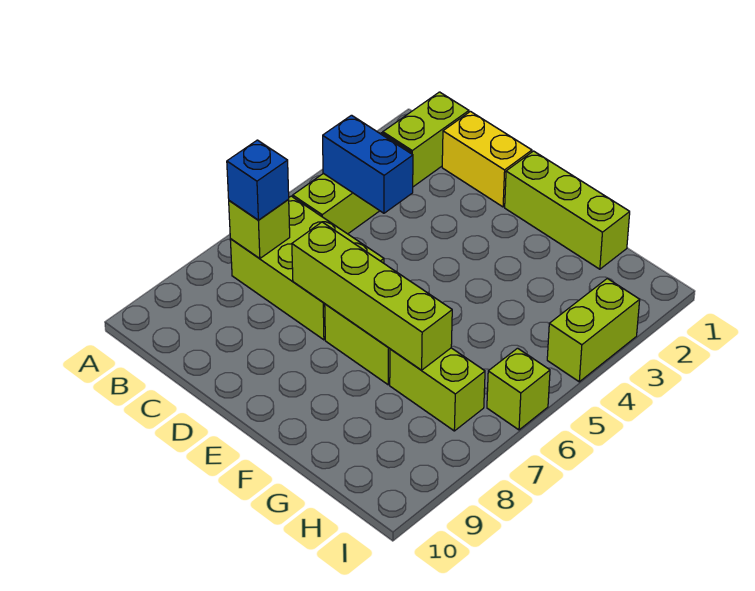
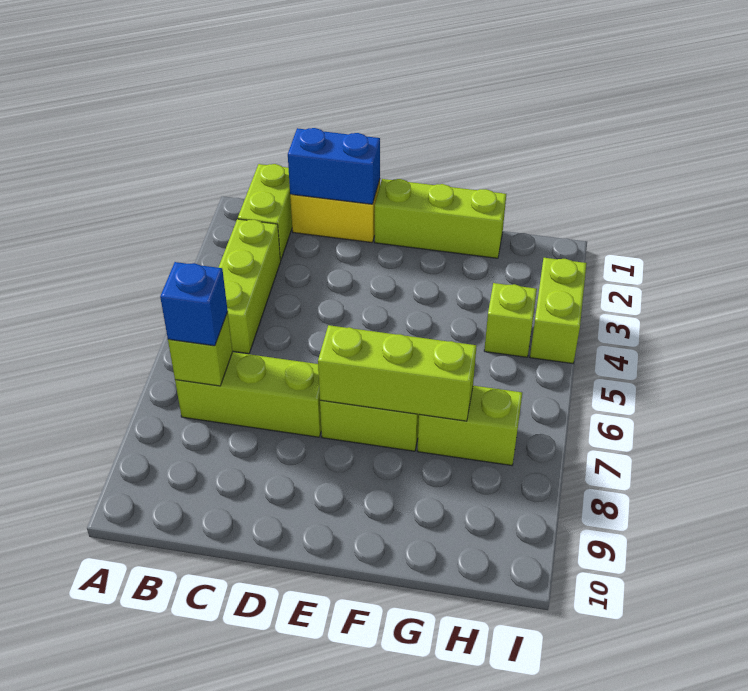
blue 1x2 brick [323,115,413,213] -> blue 1x2 brick moved to [288,128,380,204]
lime 2x3 brick [230,196,384,340] -> lime 1x3 brick [175,352,321,437]
lime 1x4 brick [292,222,452,370] -> lime 1x3 brick [318,325,476,421]
lime 1x1 brick [487,348,550,430] -> lime 1x1 brick moved to [484,283,537,357]

